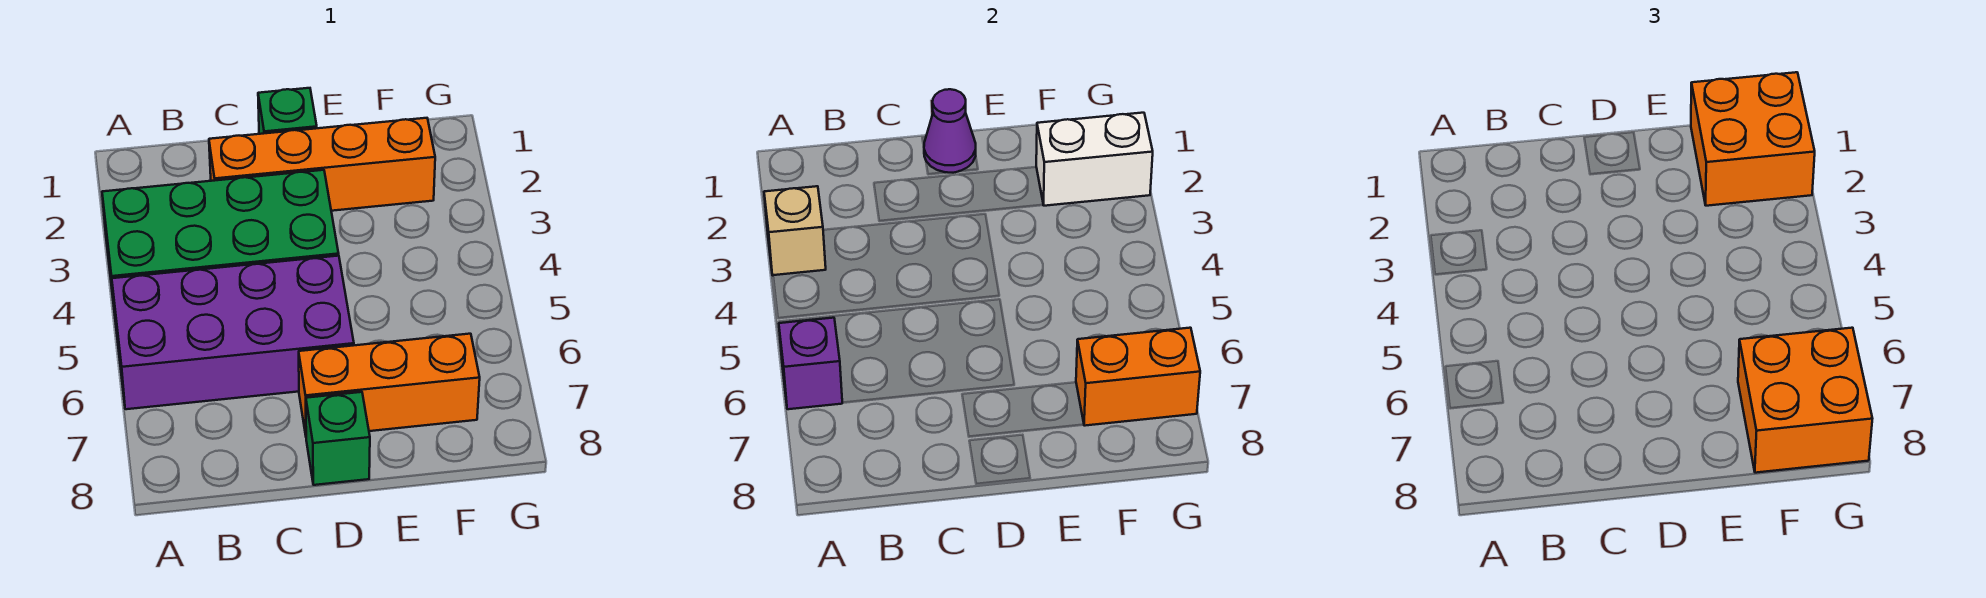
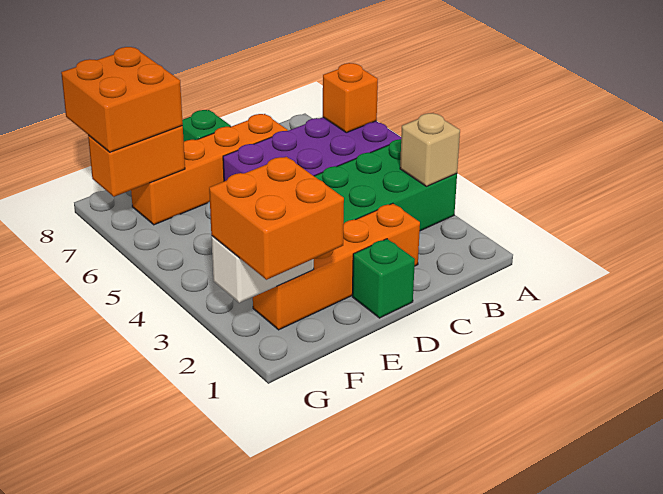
purple 1x1 brick [779,318,842,409] -> orange 1x1 brick [323,63,378,133]
purple 1x1 cone [924,89,976,173] -> none
orange 1x3 brick [299,334,480,435] -> orange 1x4 brick [131,114,288,225]

